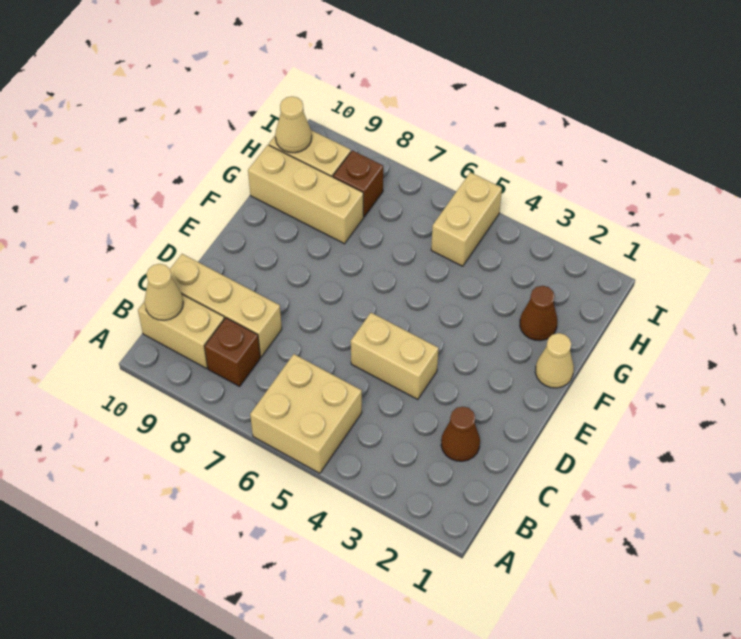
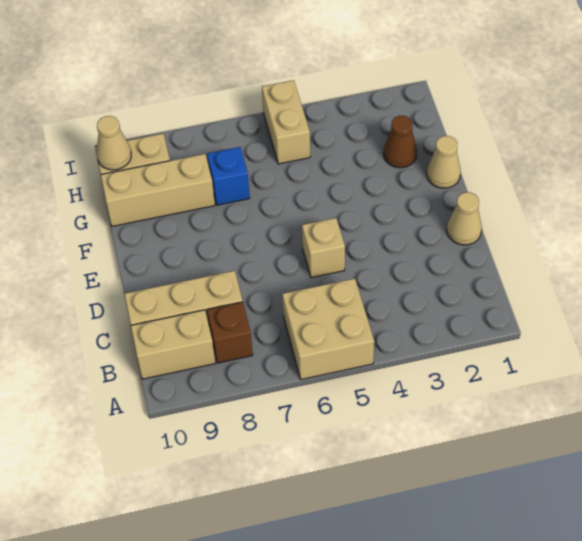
tan 1x1 cone [144,264,183,320] -> tan 1x1 cone moved to [447,192,482,245]
brown 1x1 cone [441,407,480,461] -> none
tan 1x2 brick [351,313,439,400] -> tan 1x1 brick [302,218,345,278]
none -> blue 1x1 brick [207,147,250,205]
brown 1x1 brick [333,150,383,217] -> none

